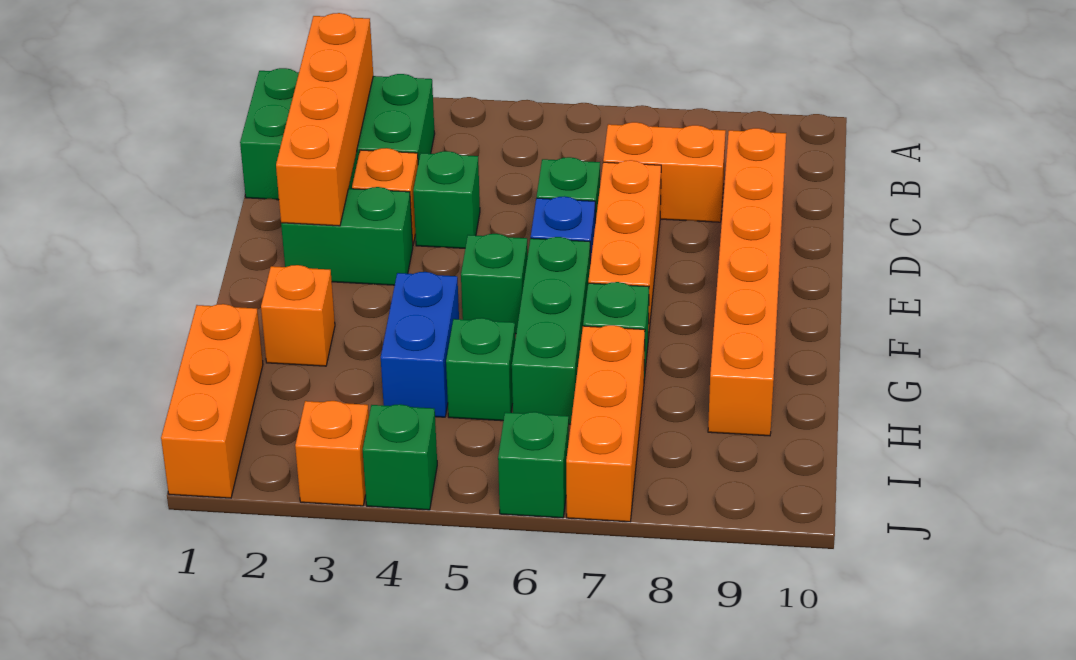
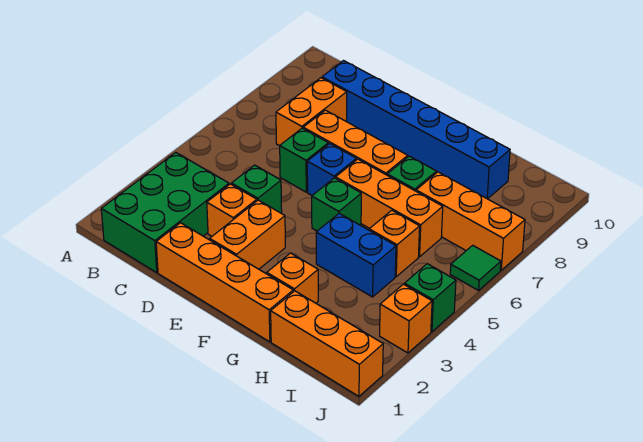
orange 1x4 brick [276,13,373,226] -> orange 1x4 brick moved to [156,223,293,342]
orange 1x6 brick [708,128,786,436] -> blue 1x6 brick [322,61,510,199]
green 1x2 brick [281,187,413,285] -> orange 1x2 brick [210,200,285,269]
green 1x3 brick [512,237,590,424] -> orange 1x3 brick [336,159,443,257]
green 1x1 brick [446,318,515,421] -> orange 1x1 brick [369,210,420,277]
green 1x1 brick [498,412,569,518] -> green 1x1 tile [450,245,501,290]

